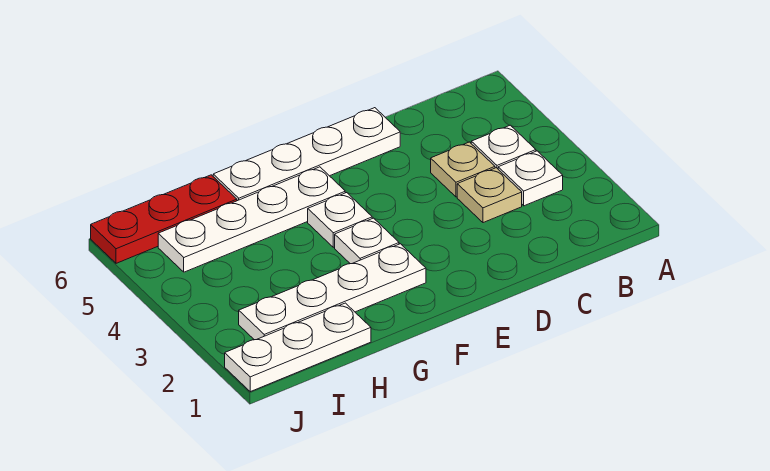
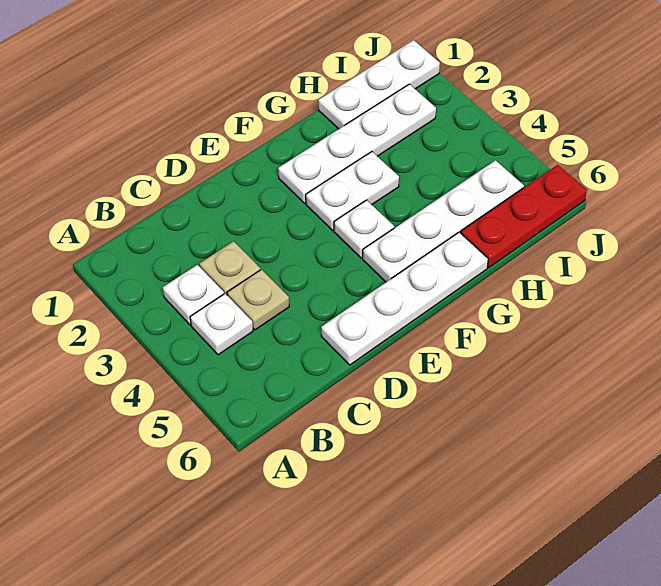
white 1x1 plate [335,218,399,264] -> white 1x2 plate [306,152,399,230]

